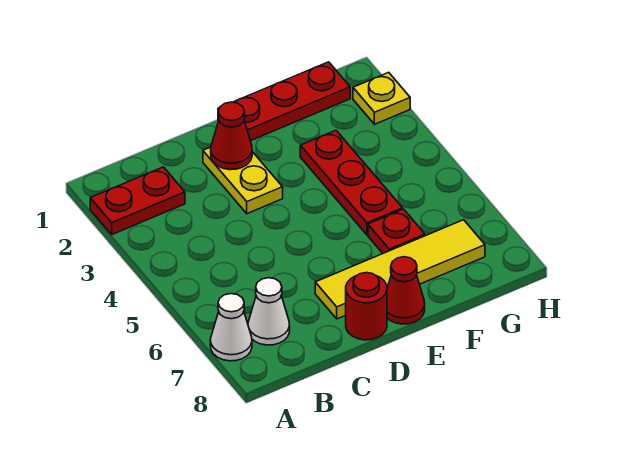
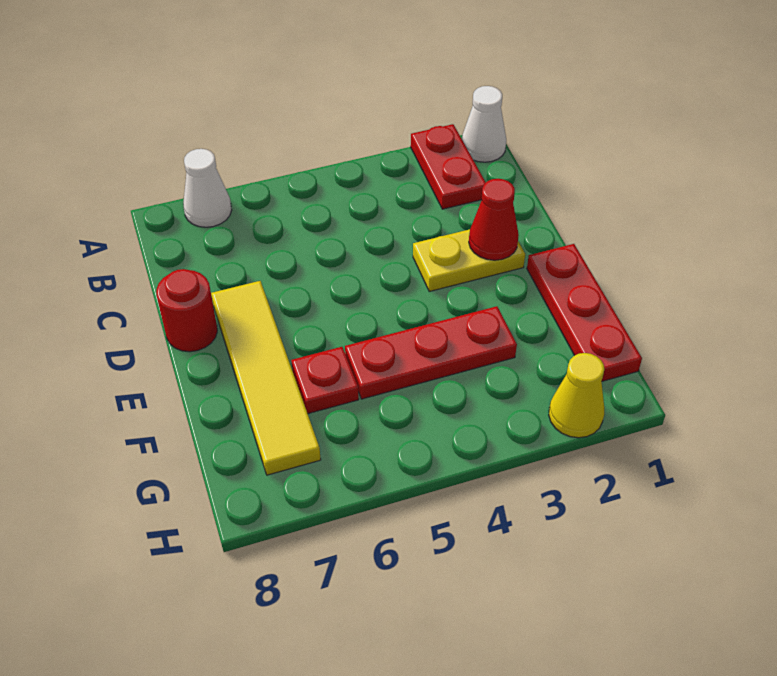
white 1x1 cone [248,278,290,345] -> white 1x1 cone moved to [462,86,506,162]
red 1x1 cone [387,257,425,324] -> none
yellow 1x1 plate [353,72,410,124] -> yellow 1x1 cone [549,353,604,438]

